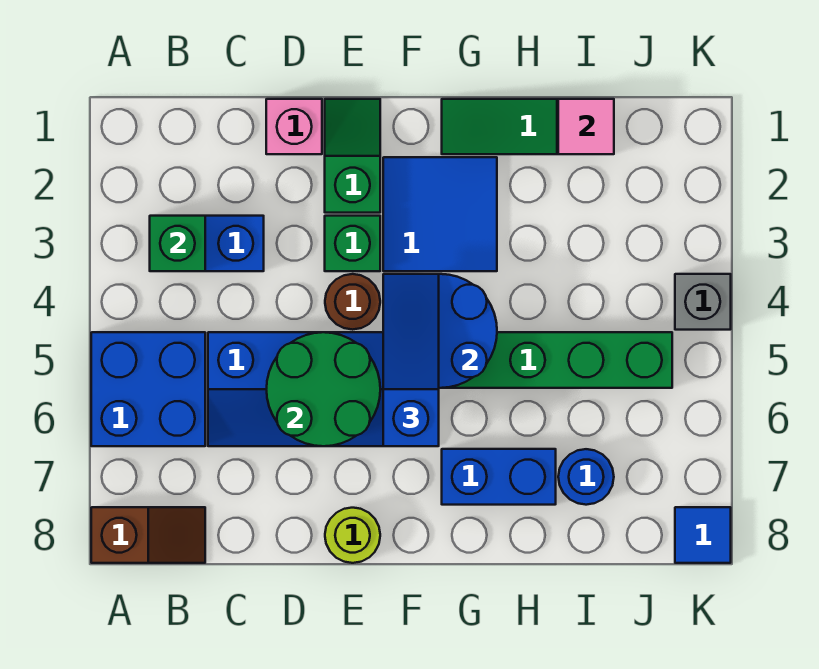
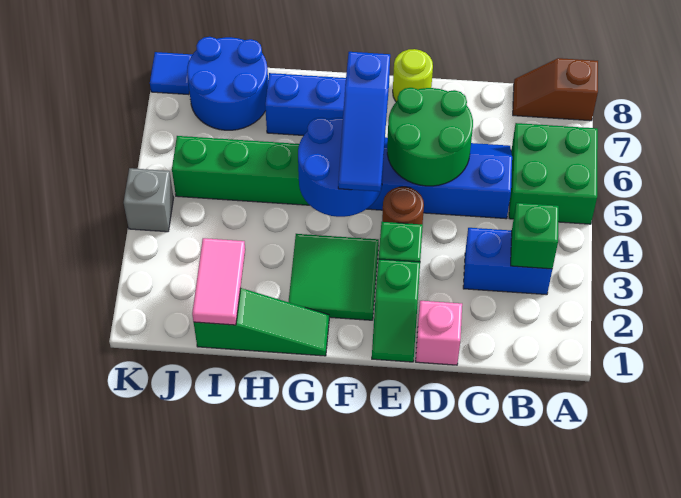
blue 2x2 brick [91,332,205,446] -> green 2x2 brick [509,123,598,224]
blue 2x2 tile [383,157,497,271] -> green 2x2 tile [289,234,379,320]
pink 1x1 tile [558,99,614,154] -> pink 1x2 tile [192,238,245,325]
blue 1x1 round brick [558,449,614,505] -> blue 2x2 round brick [187,37,268,130]

